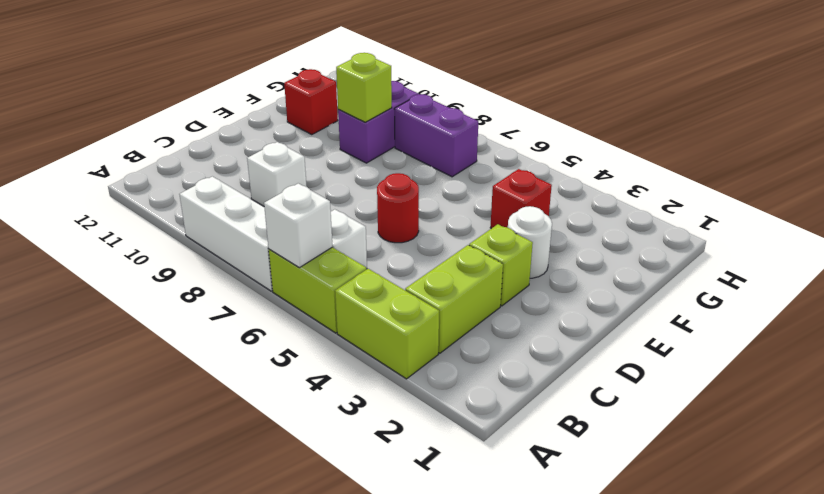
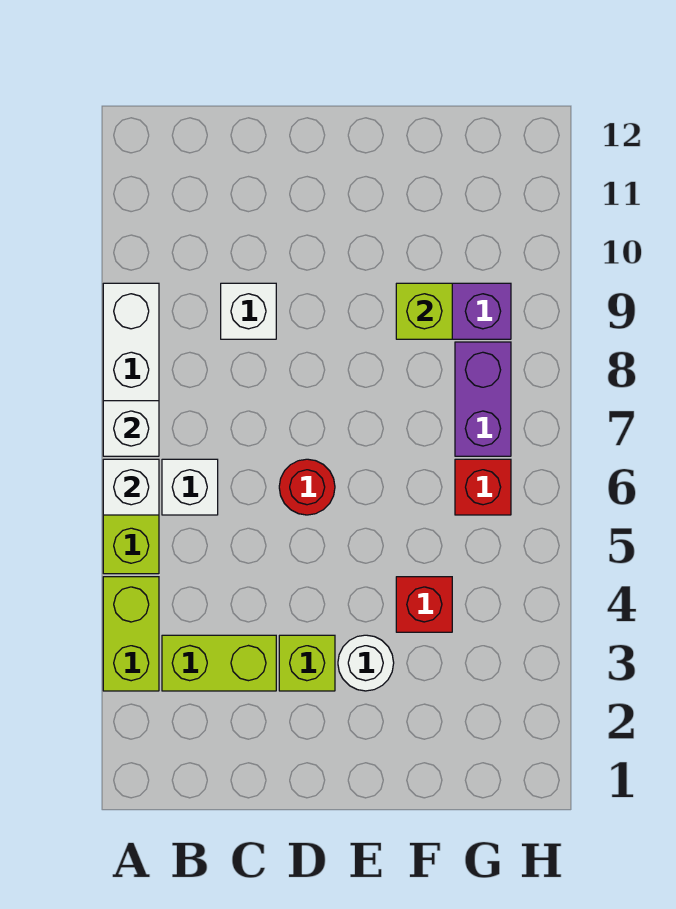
none -> white 1x1 brick [103,401,159,456]
red 1x1 brick [284,69,338,135] -> red 1x1 brick moved to [455,459,511,515]

